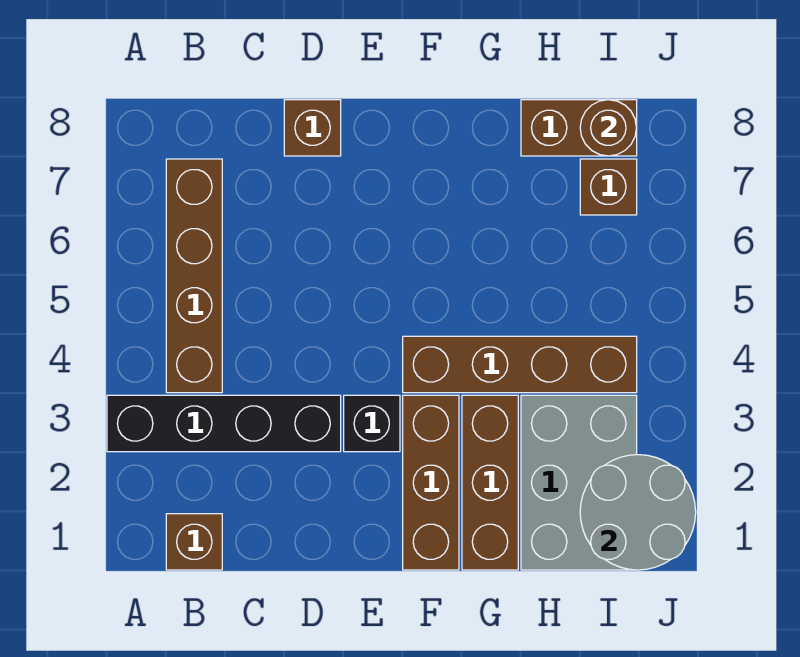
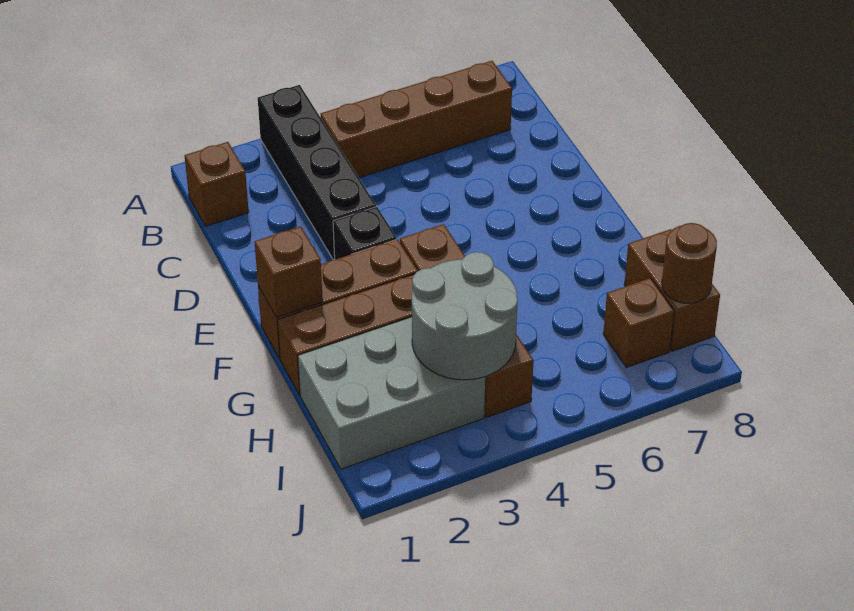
brown 1x1 brick [284,100,341,156] -> brown 1x1 brick moved to [254,226,323,317]
grey 2x2 round brick [580,455,696,570] -> grey 2x2 round brick moved to [412,252,518,380]

